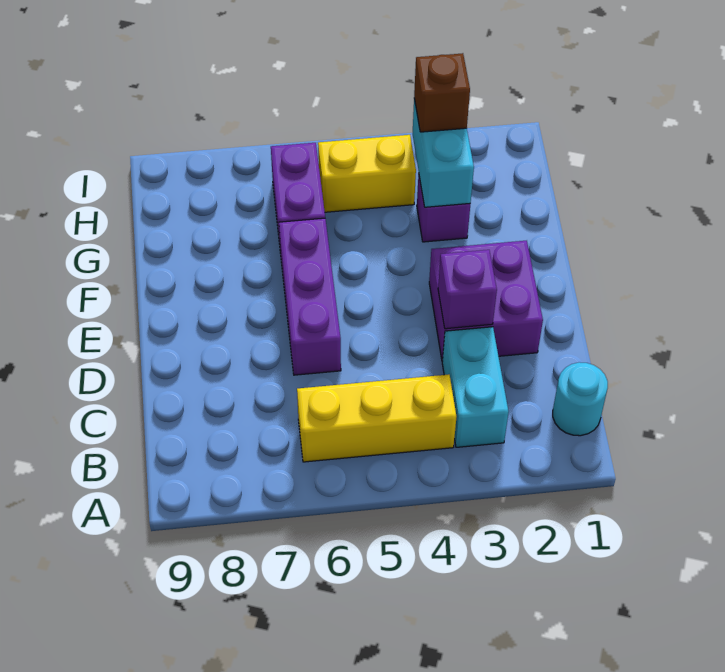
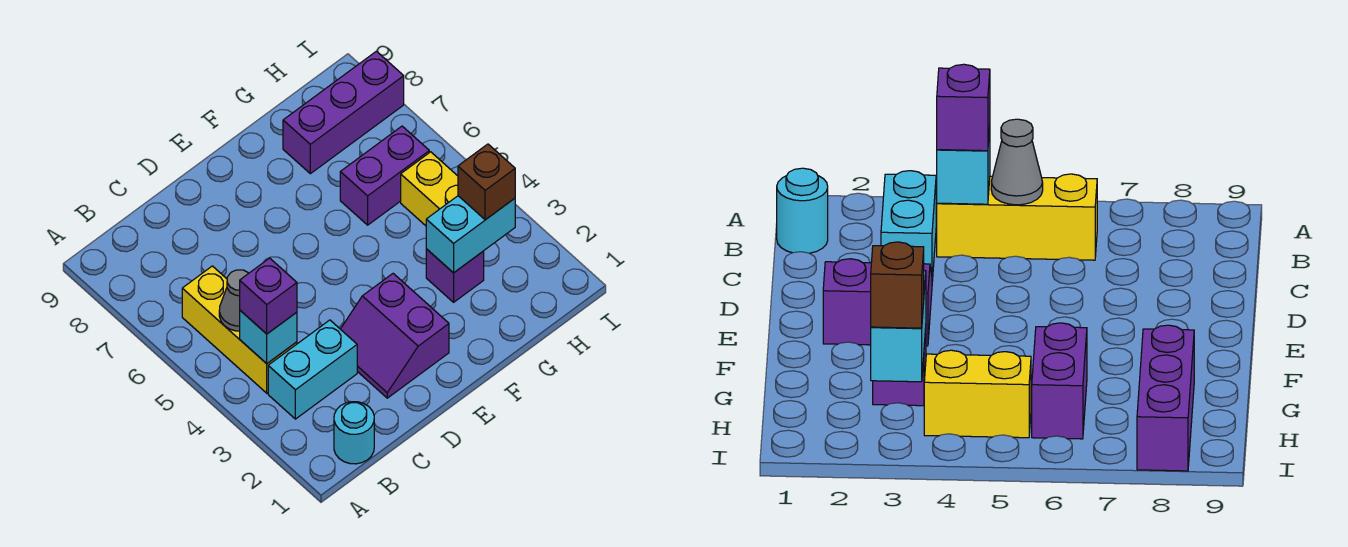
none -> cyan 1x1 brick [240,310,297,364]
none -> grey 1x1 cone [219,270,249,331]
purple 2x2 brick [429,241,543,361] -> purple 2x2 slope [341,274,449,398]
purple 1x1 brick [438,250,497,329] -> purple 1x1 brick moved to [240,258,297,334]
purple 1x3 brick [279,218,341,375] -> purple 1x3 brick moved to [283,51,404,174]

